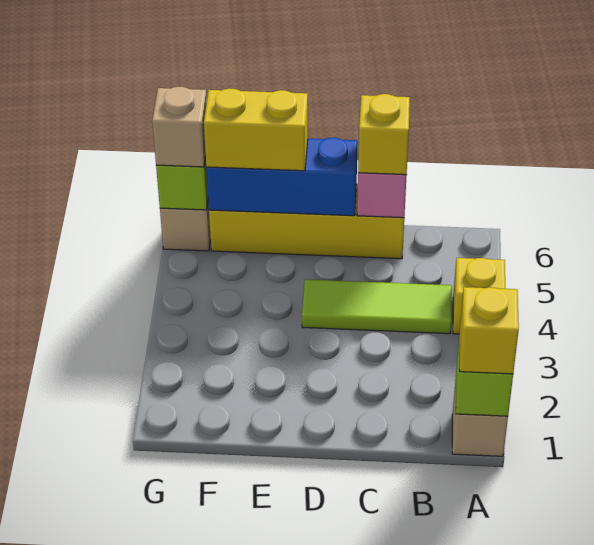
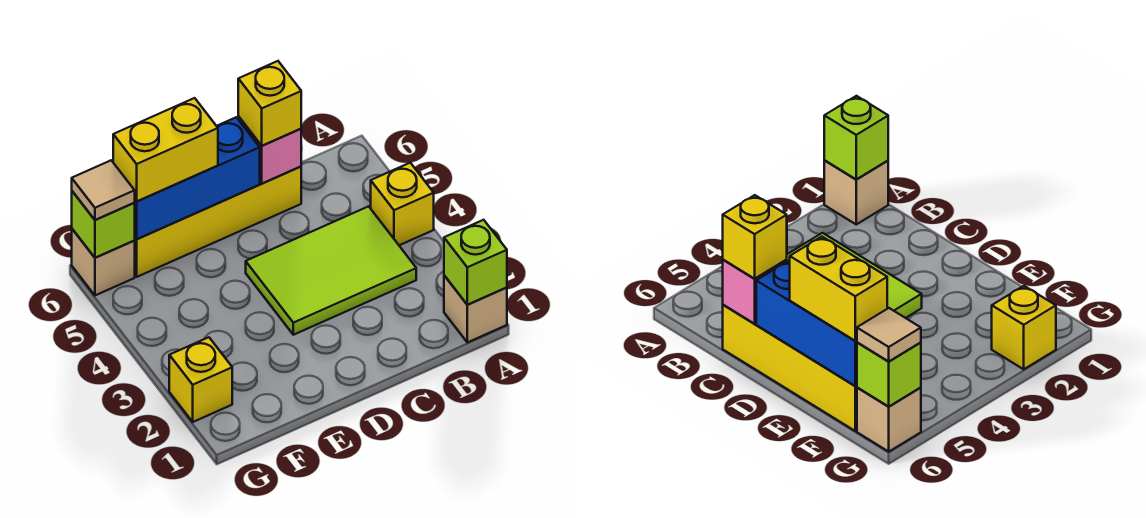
yellow 1x1 brick [460,287,519,374] -> yellow 1x1 brick moved to [169,337,232,422]
lime 1x3 tile [302,279,452,334] -> lime 2x3 tile [246,206,416,335]
tan 1x1 brick [152,87,207,167] -> tan 1x1 tile [72,160,135,220]

